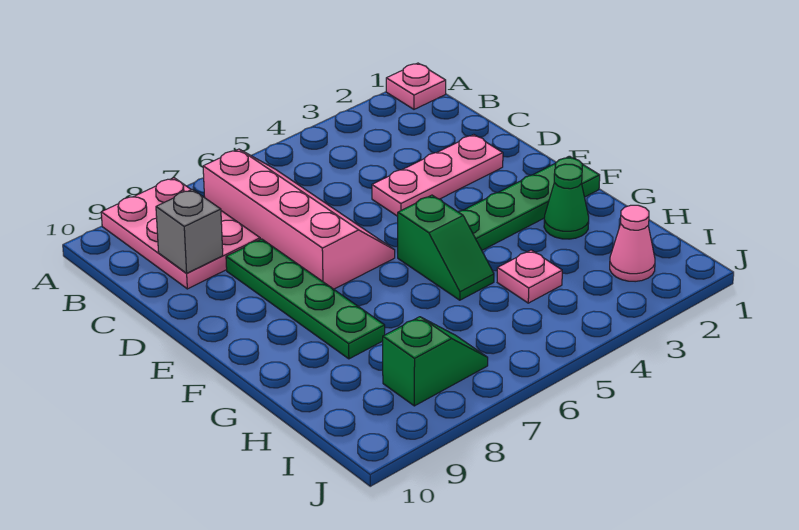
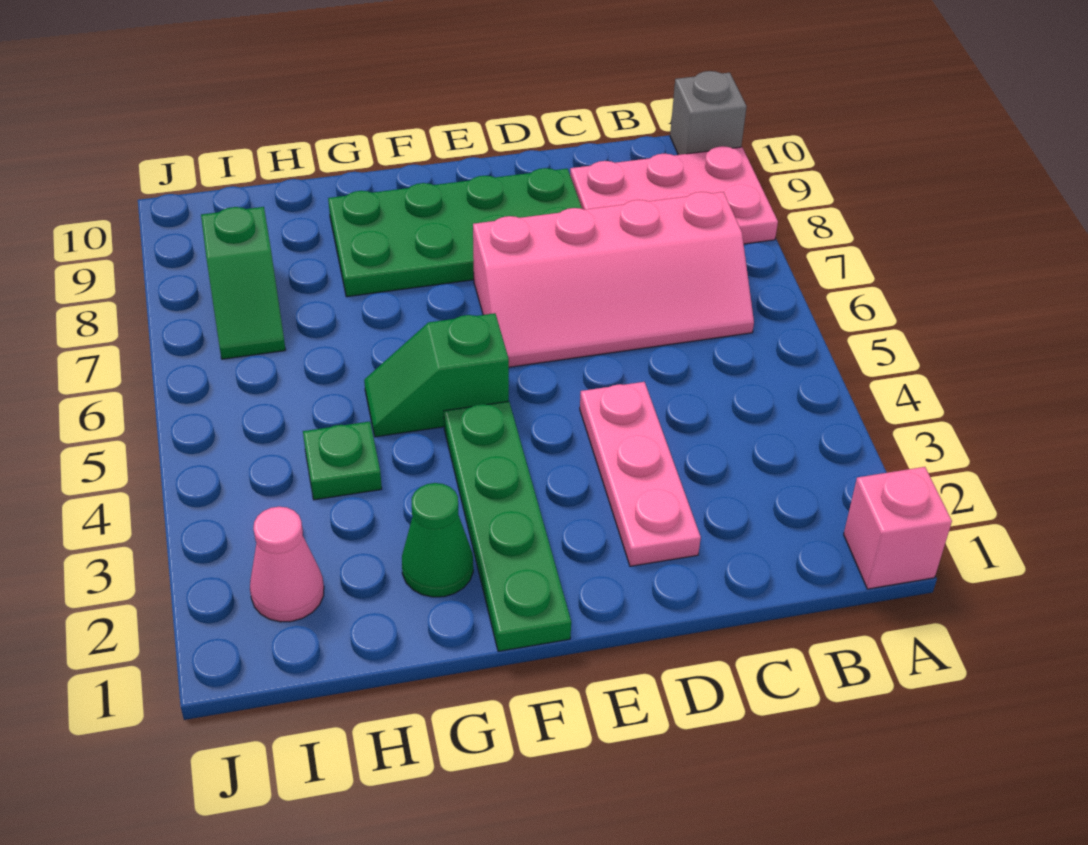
pink 1x1 plate [386,63,446,109] -> pink 1x1 brick [844,467,952,589]
grey 1x1 brick [156,189,223,273] -> grey 1x1 brick moved to [670,71,747,155]
green 1x4 plate [226,239,385,359] -> green 2x4 plate [328,168,582,297]
pink 1x1 plate [497,250,562,303] -> green 1x1 plate [303,422,382,500]

